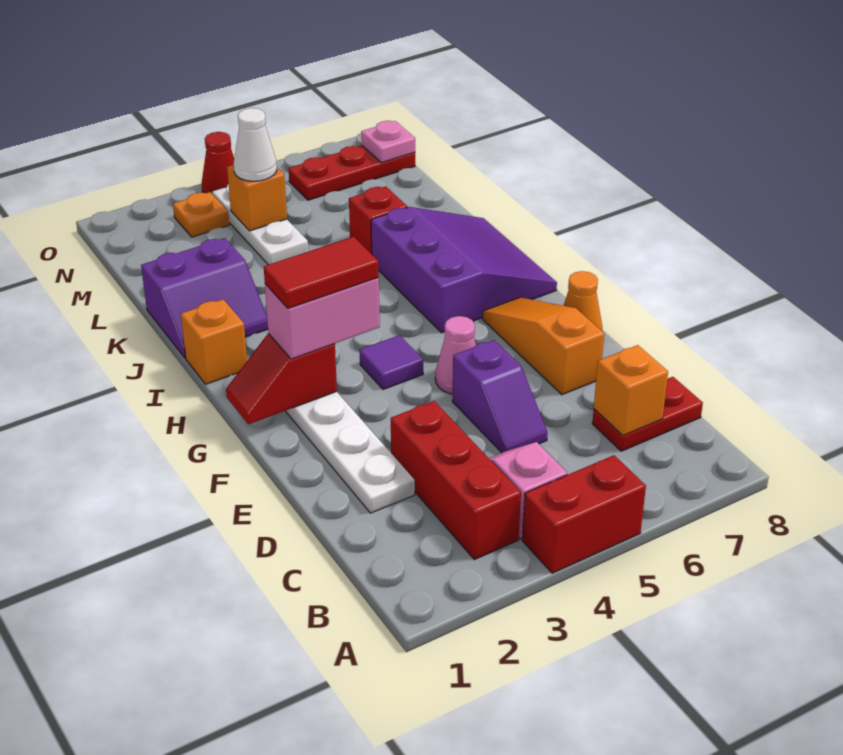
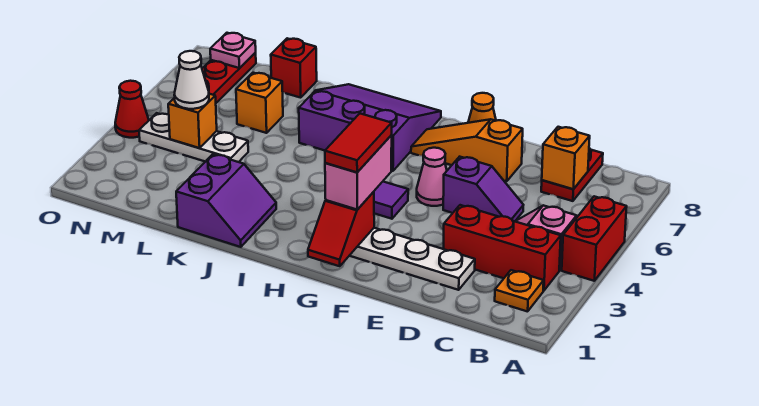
orange 1x1 brick [181,299,247,384] -> orange 1x1 brick moved to [236,73,283,133]
red 1x1 brick [349,186,407,254] -> red 1x1 brick moved to [271,38,317,98]
orange 1x1 plate [173,192,229,237] -> orange 1x1 plate moved to [495,270,544,312]

